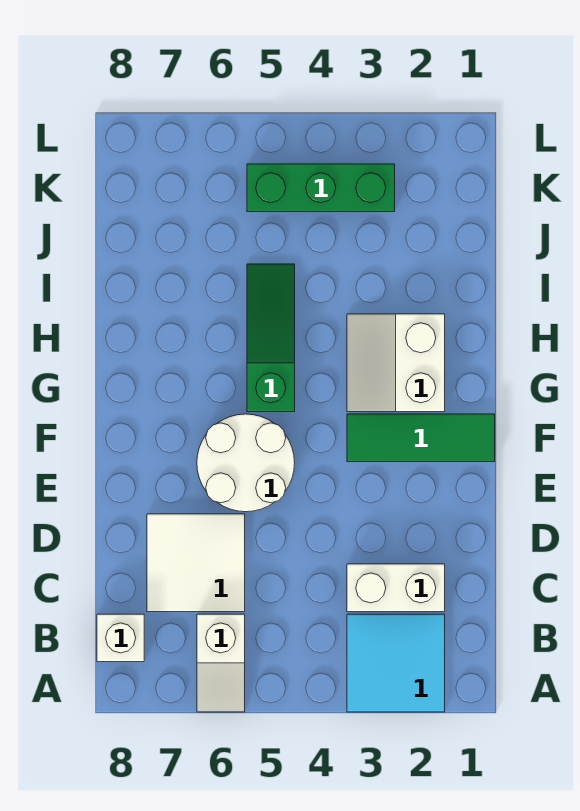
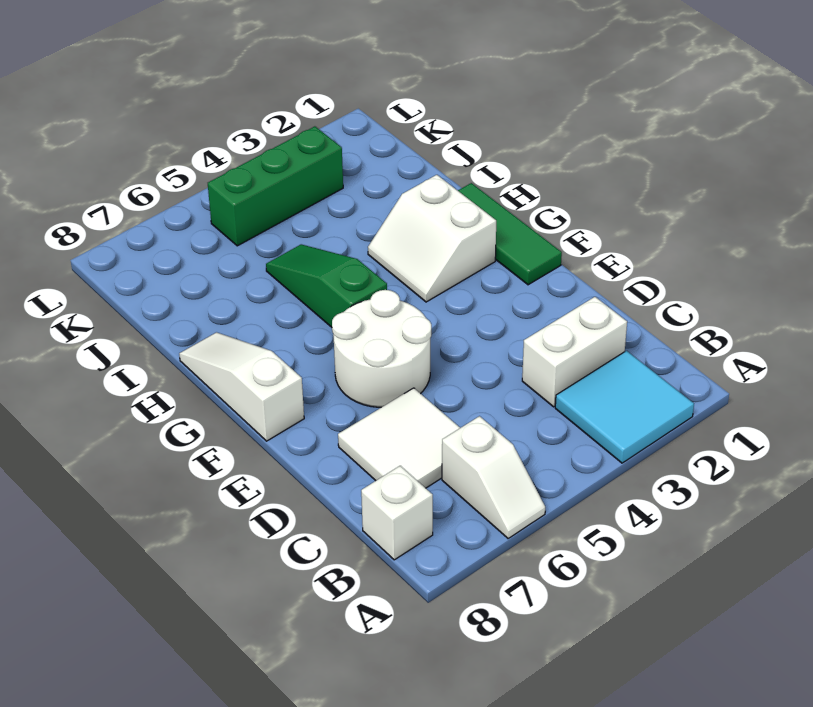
green 1x3 tile [347,414,495,462] -> green 1x3 tile turned to [458,183,562,285]
none -> white 1x3 slope [179,332,304,441]

